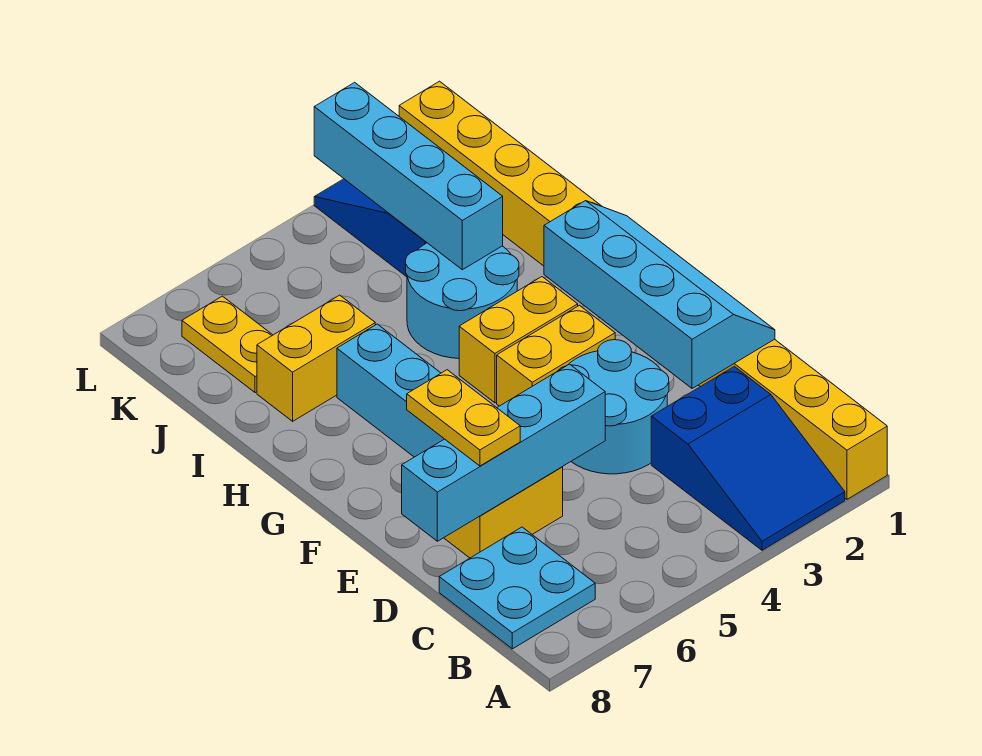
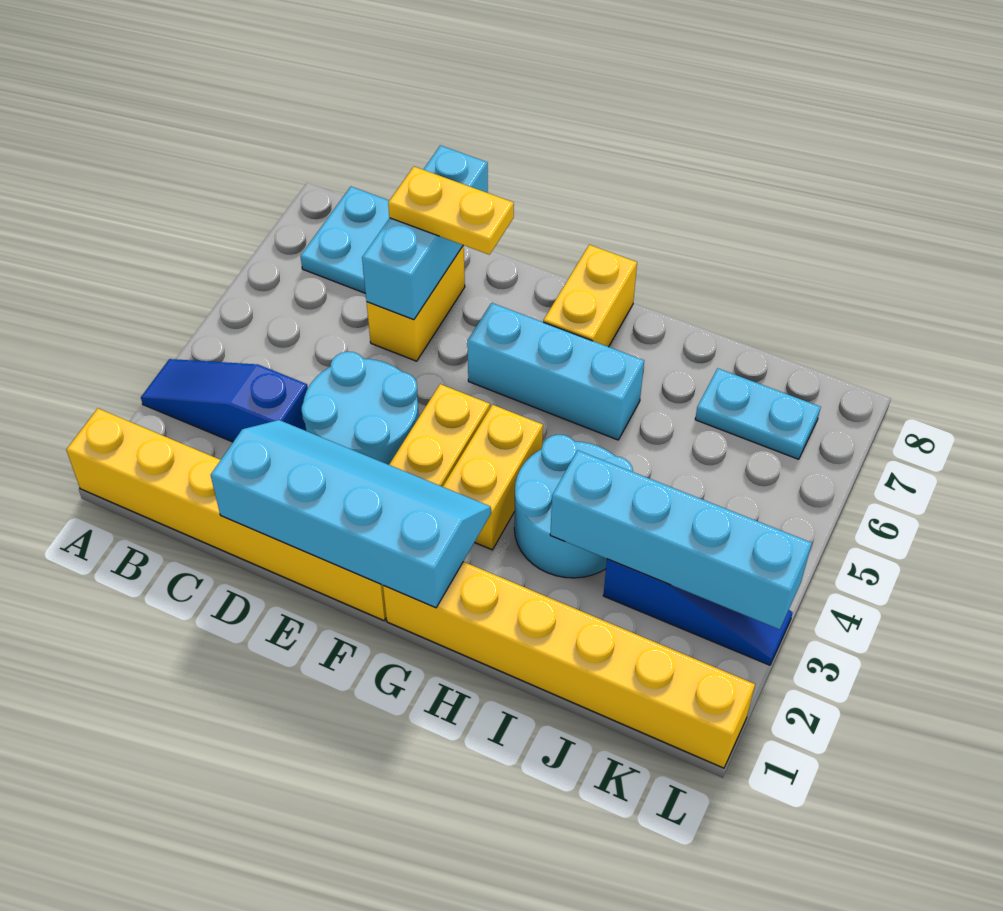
blue 2x3 slope [651,366,845,550] -> blue 1x3 slope [141,359,308,442]
cyan 2x4 slope [544,201,775,389] -> cyan 2x4 slope turned to [211,420,491,608]
cyan 1x4 brick [402,364,605,541] -> cyan 1x3 brick [362,146,488,320]
yellow 1x2 brick [257,295,375,421] -> yellow 1x2 brick moved to [543,245,637,347]
yellow 1x2 plate [182,296,272,393] -> cyan 1x2 plate [695,369,821,459]

